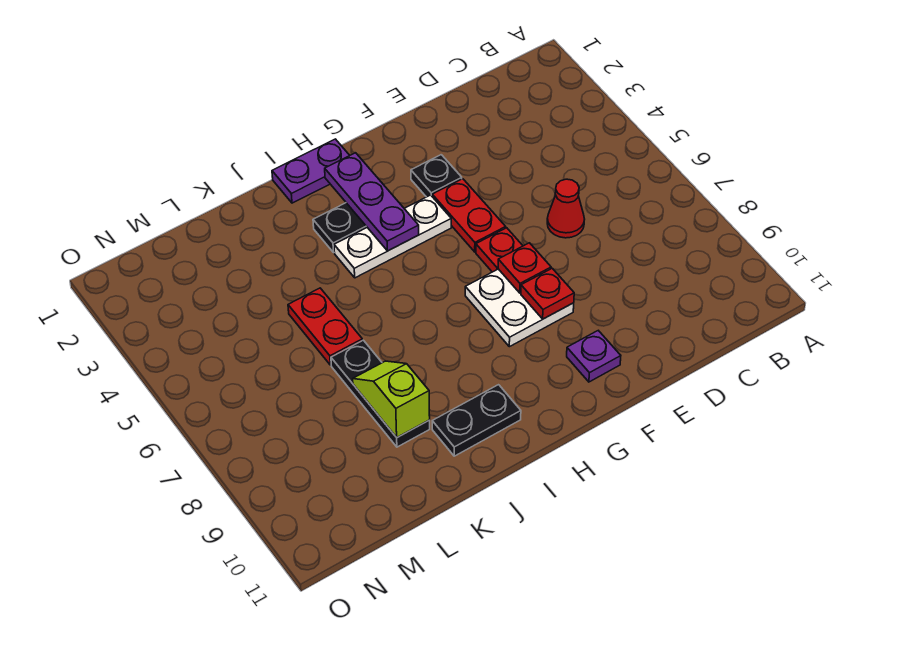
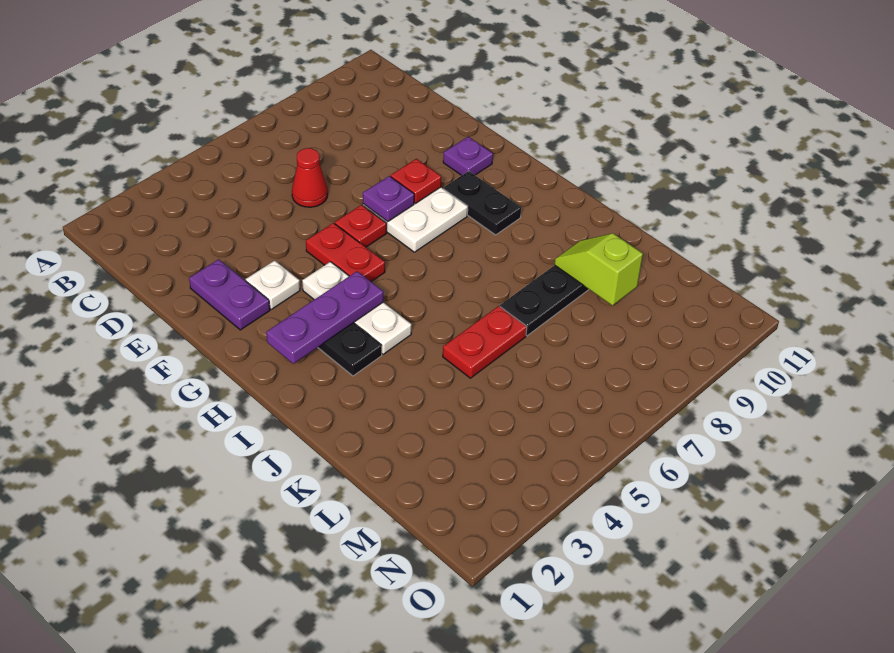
black 1x1 plate [411,155,462,197] -> white 1x1 plate [246,261,300,309]
red 1x2 plate [432,179,506,252] -> red 1x2 plate turned to [306,223,385,282]
red 1x1 plate [498,243,551,293] -> purple 1x1 plate [363,176,414,222]
purple 1x2 plate [272,139,350,203] -> purple 1x2 plate moved to [189,259,270,330]
black 1x2 plate [432,385,521,456] -> black 1x2 plate moved to [444,171,521,235]
lime 1x2 slope [353,361,430,437] -> lime 1x2 slope turned to [554,233,643,305]

